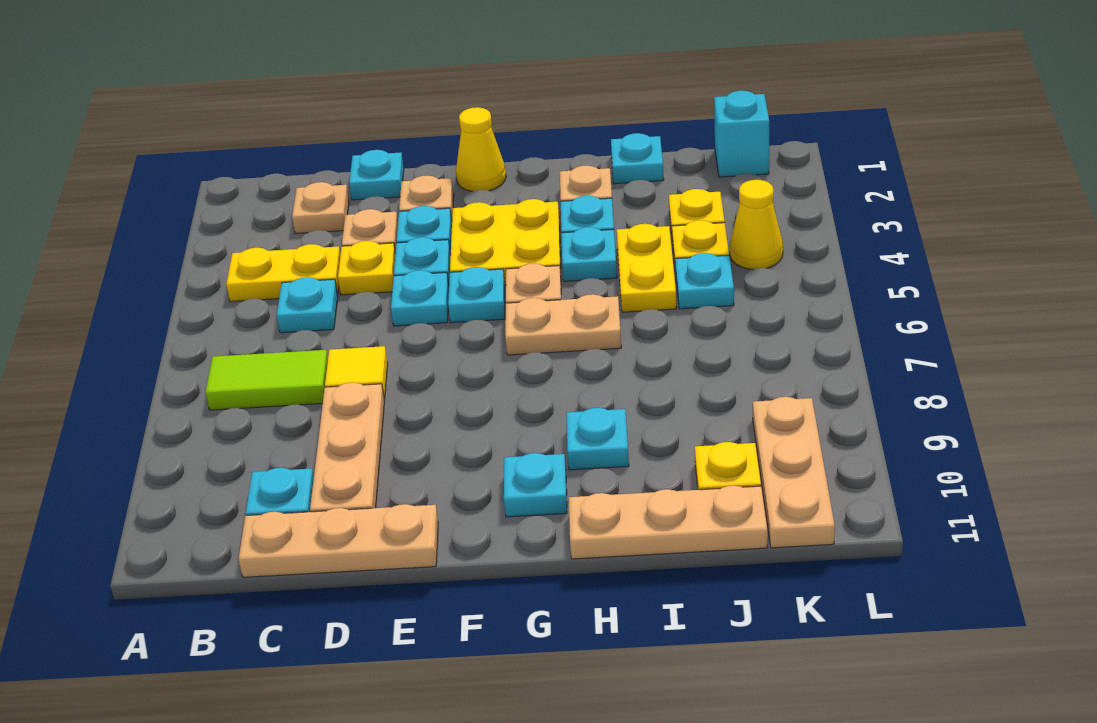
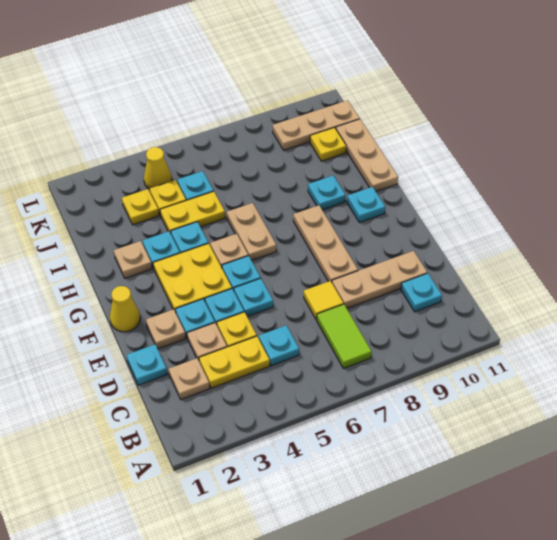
yellow 1x2 plate [226,244,340,302] -> yellow 1x2 plate turned to [199,336,270,388]
tan 1x3 plate [239,504,438,577] -> tan 1x3 plate moved to [293,205,358,282]
cyan 1x1 plate [611,133,664,184] -> none
cyan 1x1 brick [714,91,769,177] -> none

